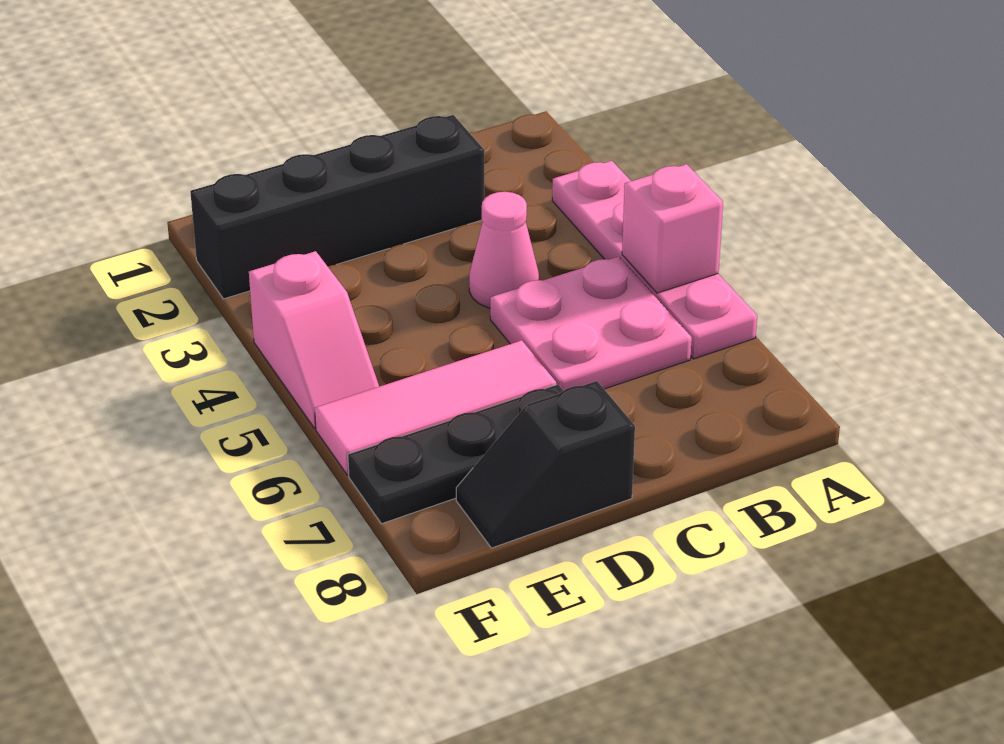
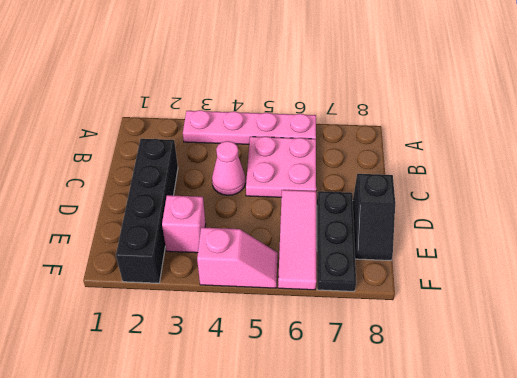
pink 1x1 brick [622,164,723,293] -> pink 1x1 brick moved to [162,195,206,253]

